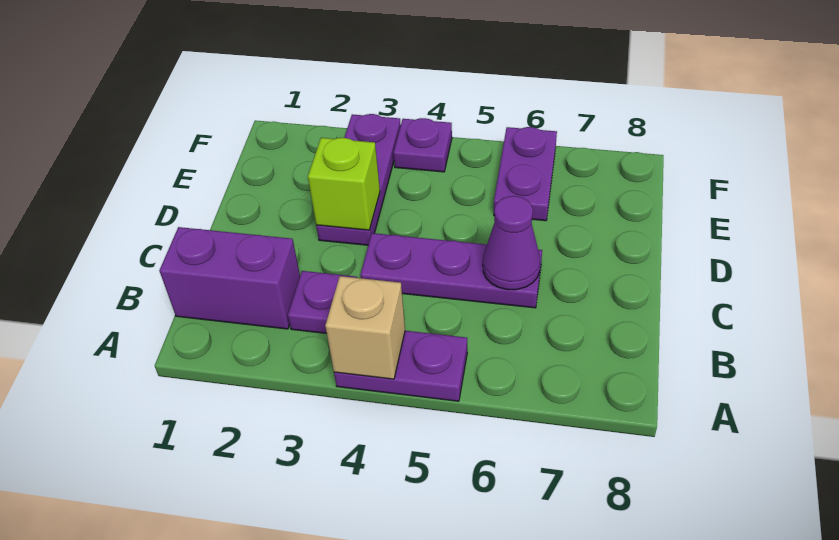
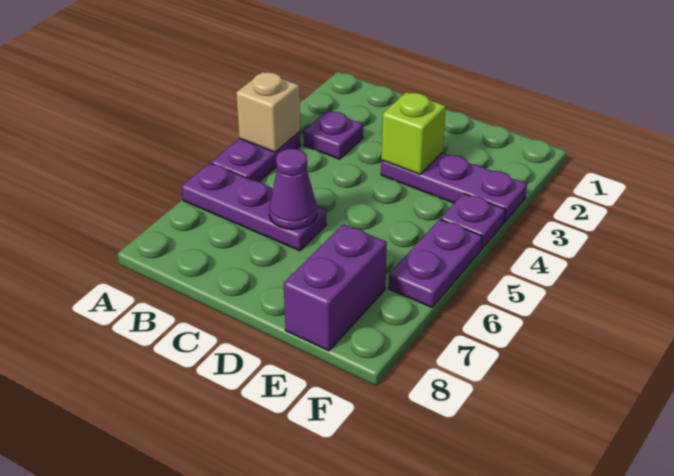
purple 1x2 brick [159,227,300,329] -> purple 1x2 brick moved to [284,224,387,351]
purple 1x3 plate [360,233,542,308] -> purple 1x3 plate turned to [181,163,326,251]
purple 1x2 plate [494,127,557,221] -> purple 1x2 plate turned to [389,219,482,307]

